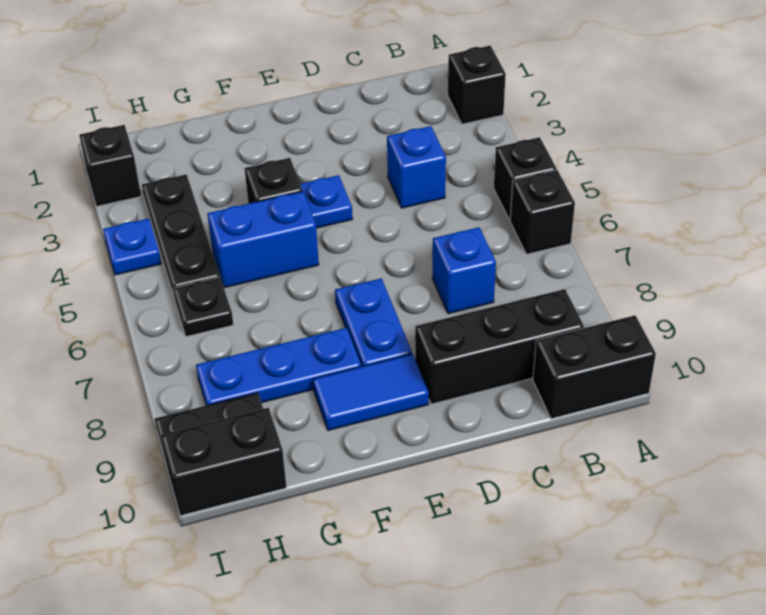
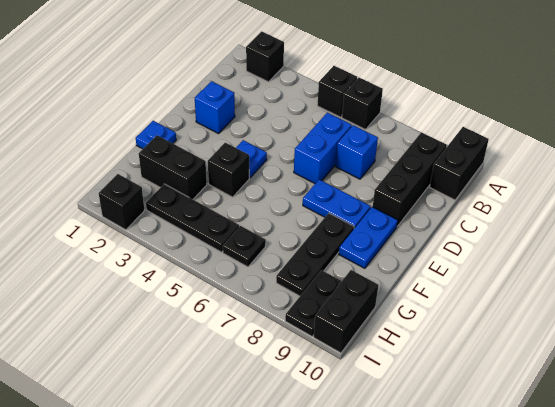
blue 1x1 brick [387,126,446,208] -> blue 1x1 brick moved to [195,81,235,134]
blue 1x2 tile [313,354,429,431] -> blue 1x2 plate [339,207,398,268]
blue 1x2 brick [207,191,319,288] -> blue 1x2 brick moved to [294,113,352,183]
blue 1x3 plate [196,328,361,406] -> black 1x3 plate [276,213,354,296]
none -> black 1x2 brick [139,135,207,199]
blue 1x1 plate [103,218,161,275] -> blue 1x1 plate moved to [136,121,176,149]

